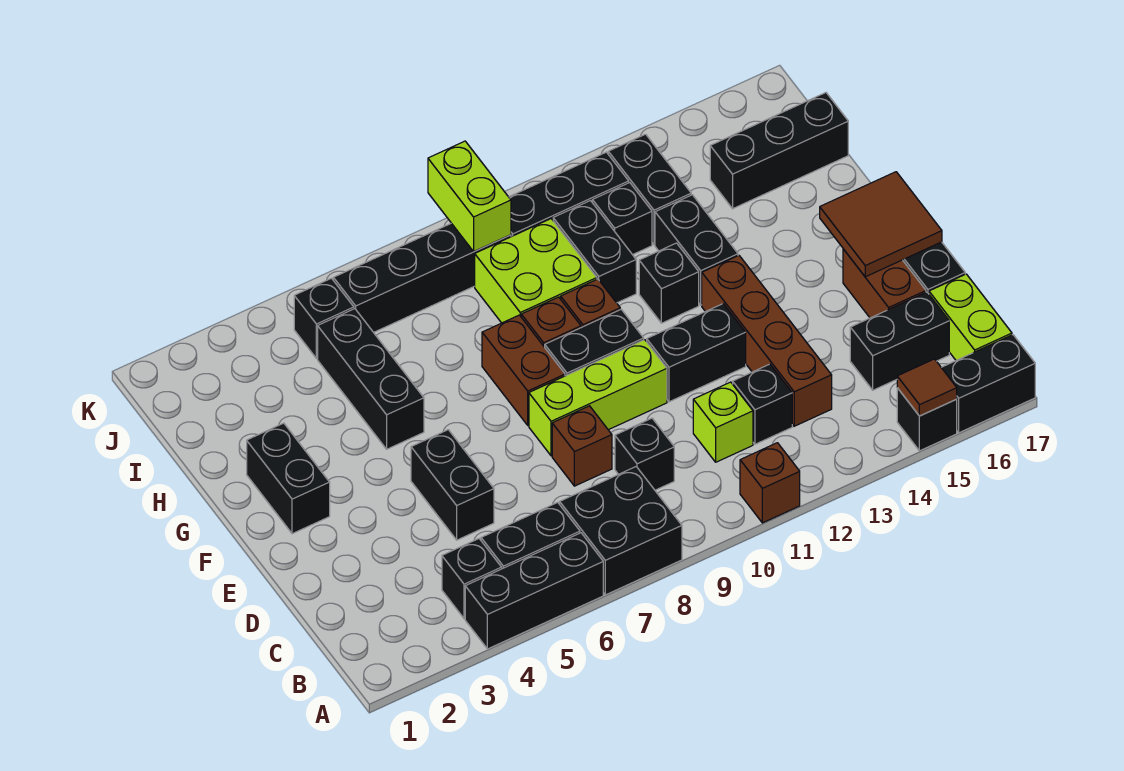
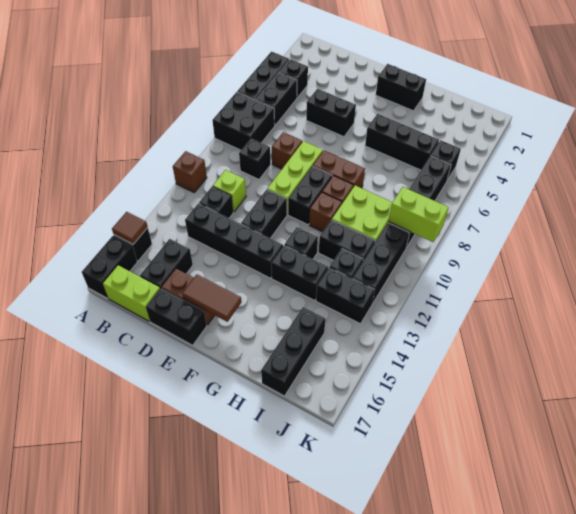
brown 1x4 brick [702,256,832,426] -> black 1x4 brick [185,203,283,278]
brown 2x2 tile [820,172,942,277] -> brown 1x2 tile [182,275,242,322]

